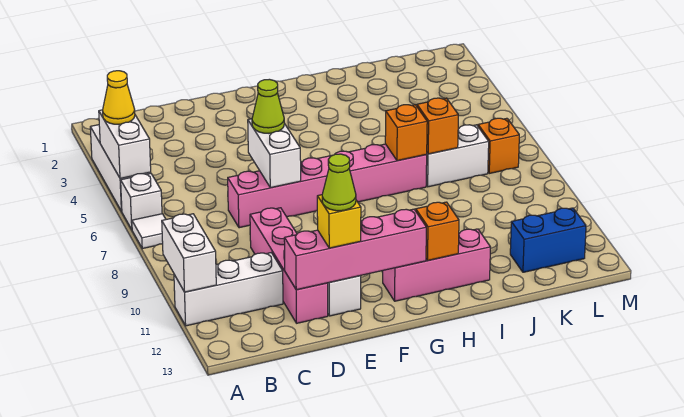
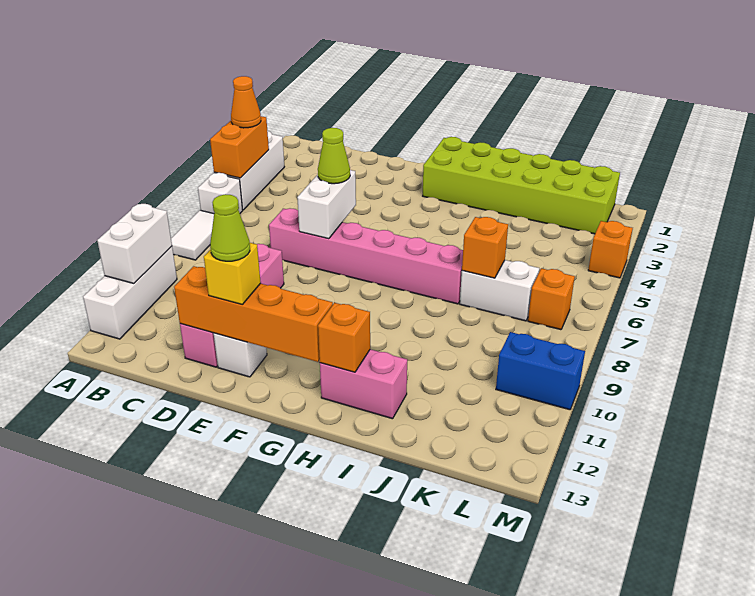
white 1x2 brick [99,110,151,179] -> orange 1x2 brick [210,116,269,178]
yellow 1x1 cone [103,71,135,125] -> orange 1x1 cone [231,76,261,128]
white 1x1 tile [132,214,166,249] -> white 1x2 tile [171,210,214,260]
white 1x3 brick [174,253,283,326] -> white 1x3 brick turned to [83,246,177,339]
pink 1x4 brick [284,209,426,290] -> orange 1x4 brick [174,266,333,362]
none -> lime 2x6 brick [423,137,620,234]
pink 1x3 brick [383,229,490,301] -> pink 1x2 brick [320,349,407,419]
orange 1x1 brick [385,105,427,161] -> orange 1x1 brick moved to [588,221,633,278]
blue 1x2 brick [510,208,586,272] -> blue 1x2 brick moved to [496,332,585,410]

